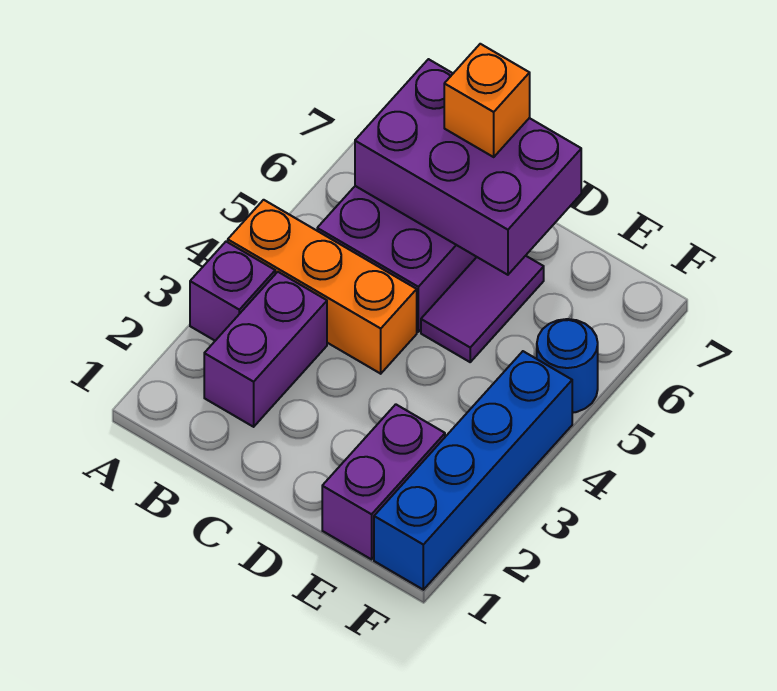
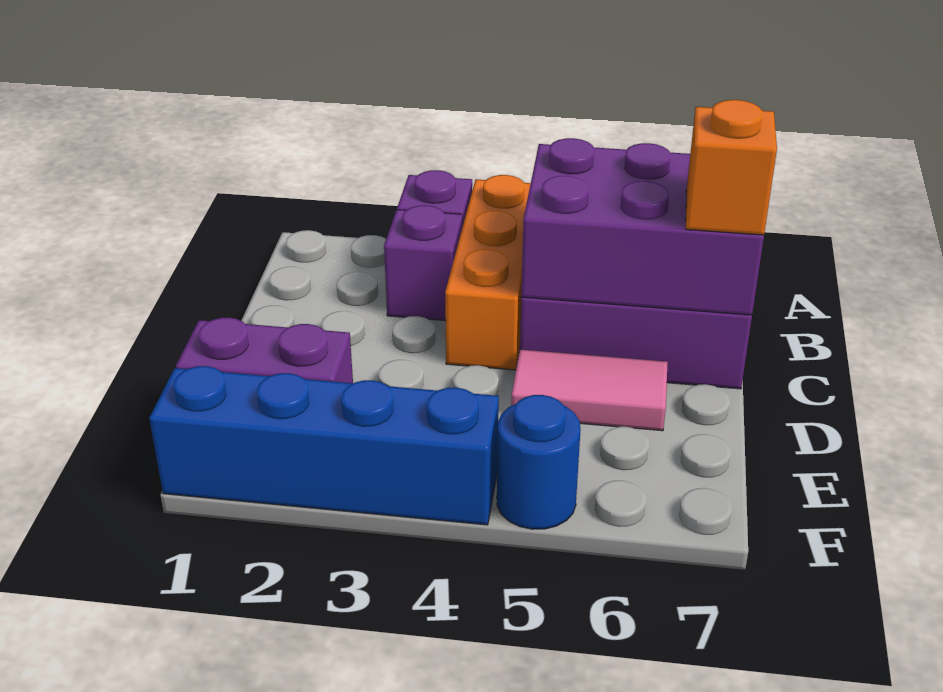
purple 1x2 brick [204,272,327,427] -> purple 1x1 brick [384,205,463,321]
purple 2x3 brick [355,59,581,275] -> purple 2x3 brick turned to [521,138,764,315]
purple 1x2 tile [421,256,544,362] -> pink 1x2 tile [511,350,668,431]

